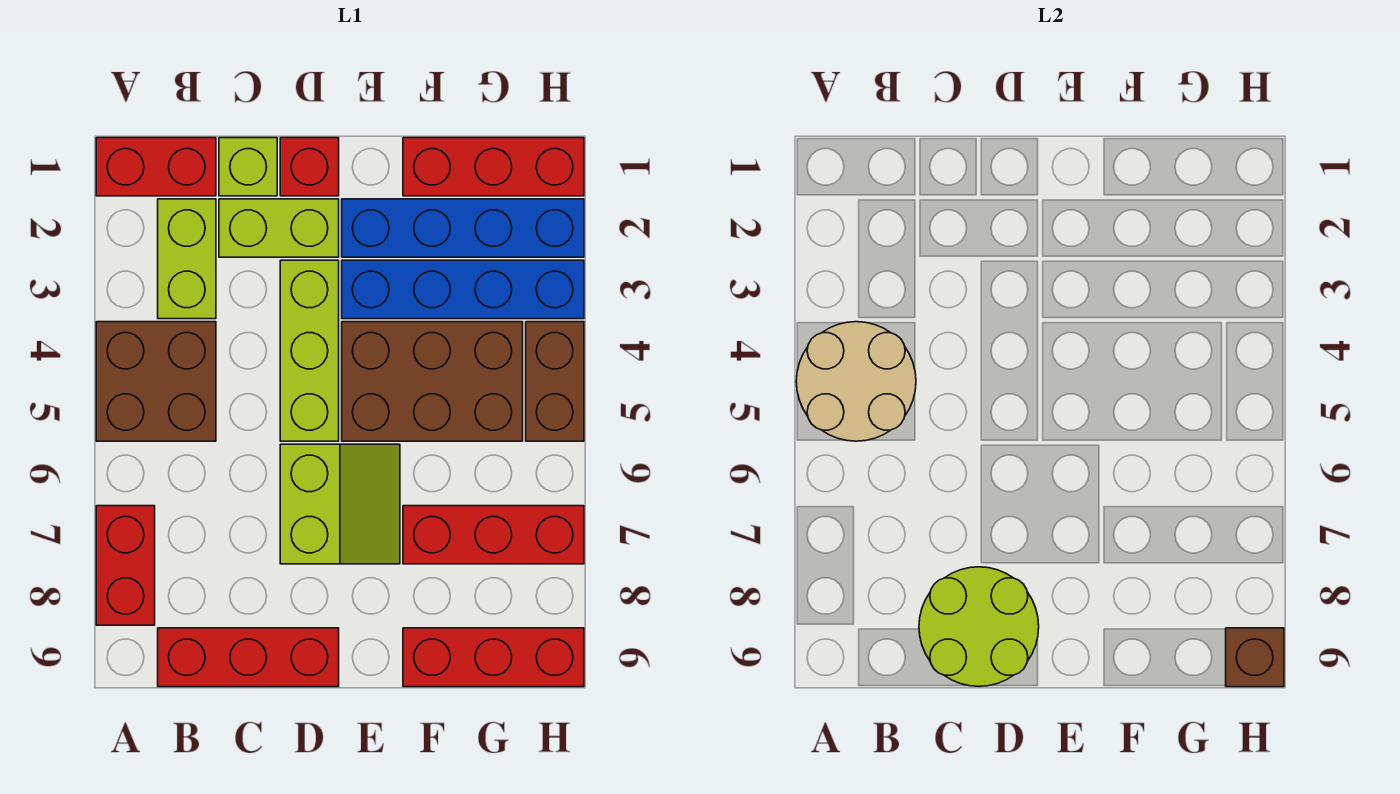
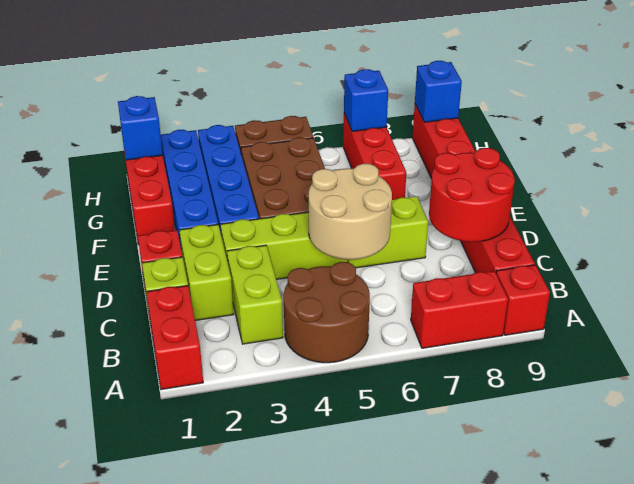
brown 2x2 brick [96,322,216,441] -> brown 2x2 round brick [284,262,370,363]
tan 2x2 round brick [796,322,916,441] -> tan 2x2 round brick moved to [309,164,392,260]
none -> red 1x1 brick [496,265,550,335]
lime 1x2 brick [158,199,216,319] -> lime 1x2 brick turned to [227,245,283,344]
lime 2x2 round brick [919,567,1039,686] -> red 2x2 round brick [429,148,515,242]
none -> blue 1x1 brick [118,96,163,160]
none -> blue 1x1 brick [344,69,388,132]
brown 1x1 brick [1226,628,1284,687] -> blue 1x1 brick [415,61,462,122]

